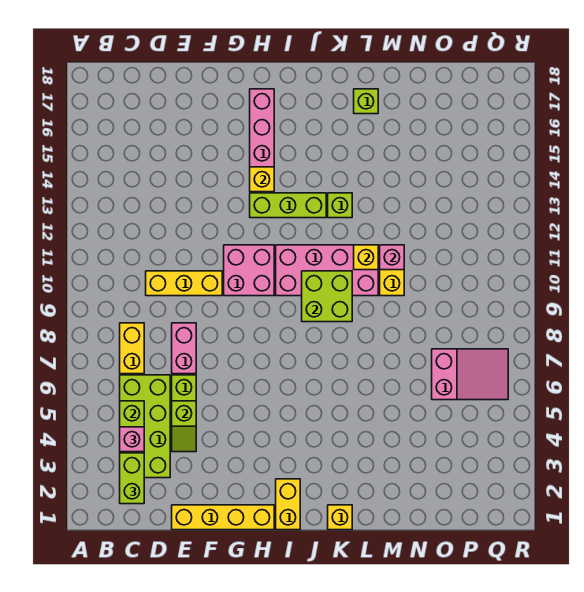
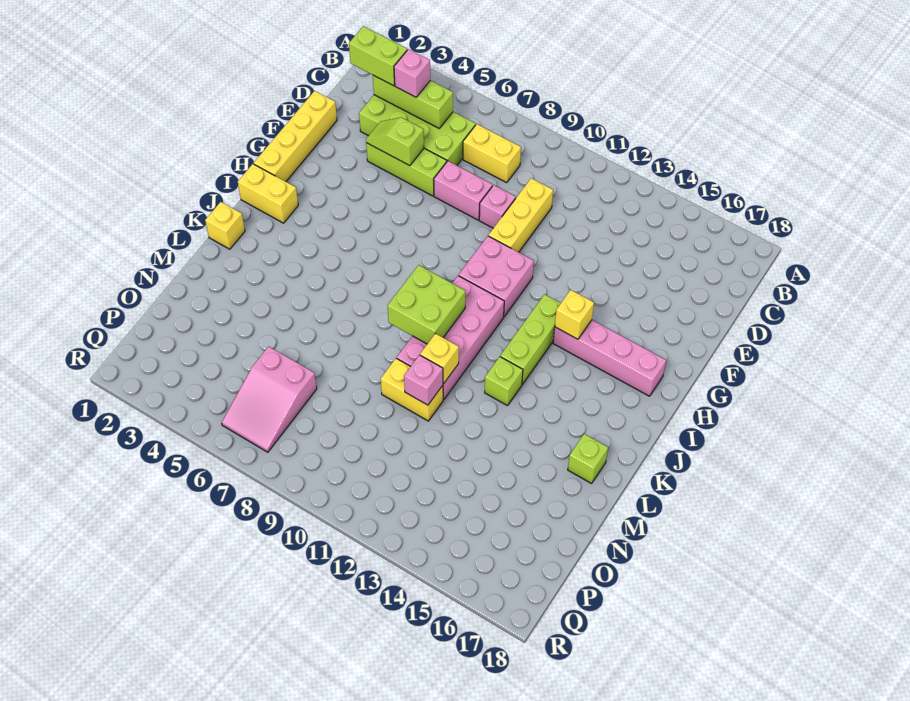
none -> pink 1x1 brick [479,185,516,228]

